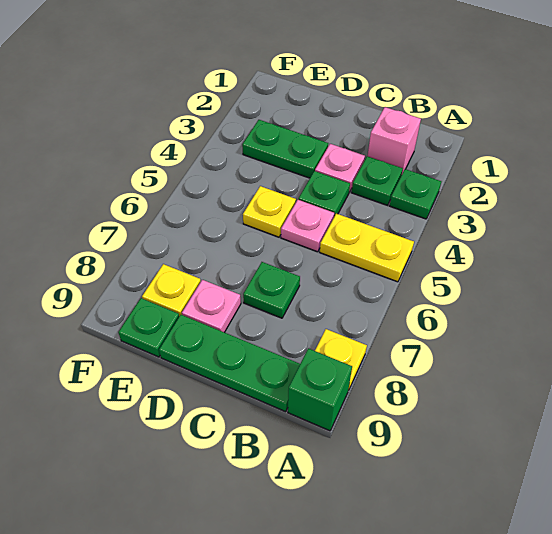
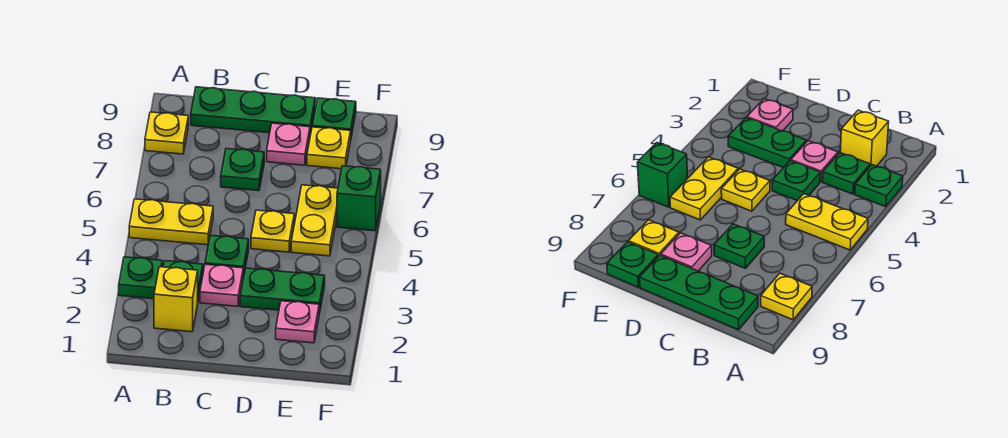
green 1x1 brick [288,348,352,431] -> green 1x1 brick moved to [337,166,381,231]
pink 1x1 brick [368,107,421,173] -> yellow 1x1 brick [154,267,198,332]
pink 1x1 plate [281,200,334,252] -> pink 1x1 plate moved to [276,301,319,343]
none -> yellow 1x2 plate [291,185,338,256]

